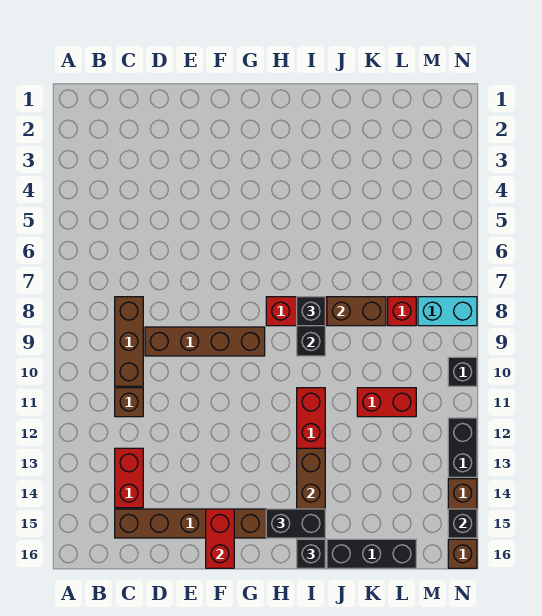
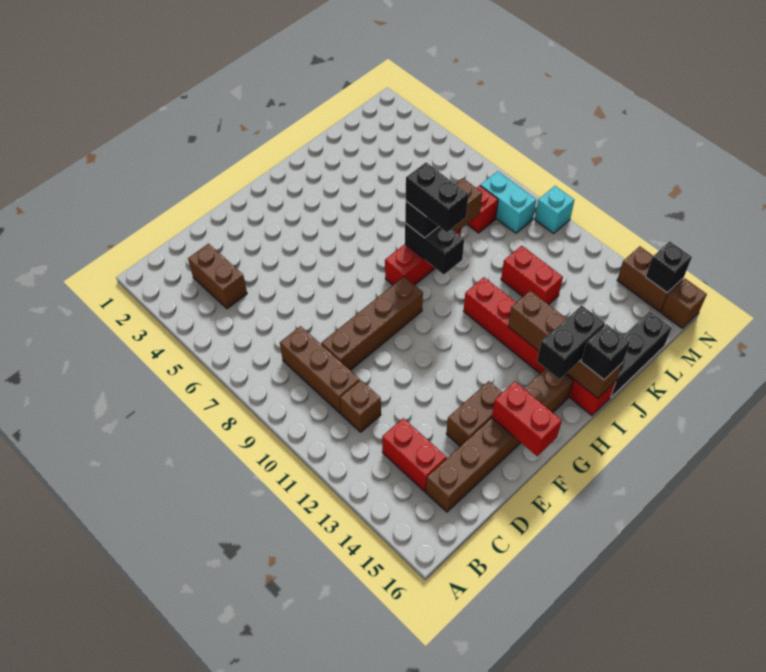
none -> brown 1x2 brick [188,244,247,309]
none -> brown 1x2 brick [446,381,503,446]
red 1x2 brick [357,388,416,417] -> red 1x2 brick turned to [501,246,563,305]
cyan 1x2 brick [418,297,477,326] -> cyan 1x2 brick turned to [480,171,536,233]
black 1x1 brick [448,357,477,386] -> cyan 1x1 brick [535,186,574,233]
black 1x2 brick [448,418,477,477] -> black 1x2 brick moved to [406,163,468,232]

